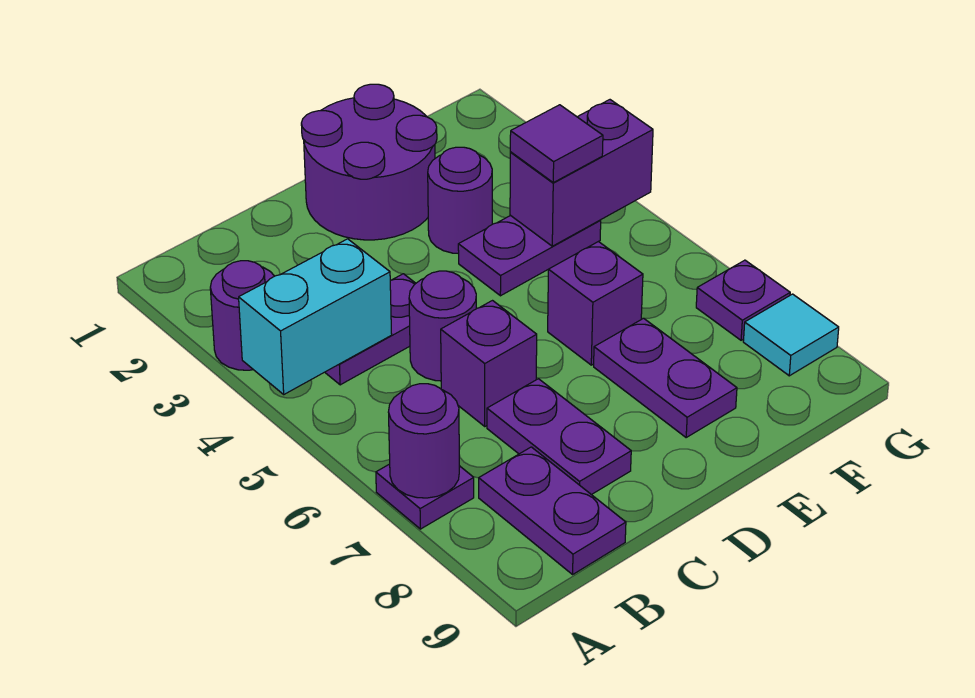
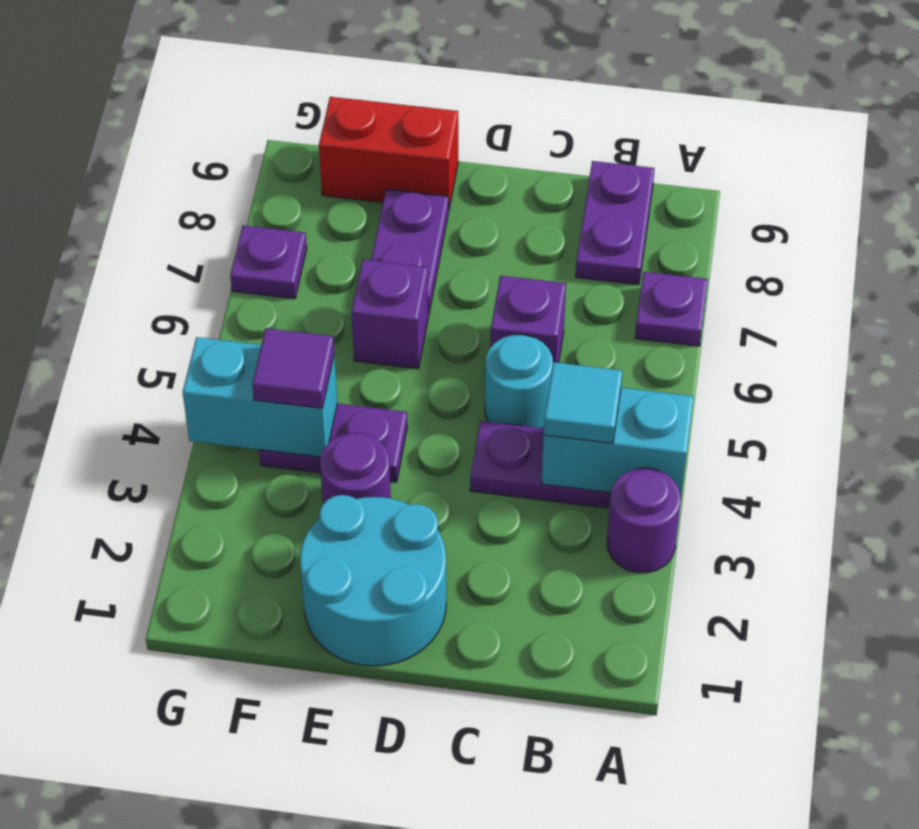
purple 1x1 round brick [389,384,459,498] -> none
purple 1x1 round brick [409,271,476,381] -> cyan 1x1 round brick [485,335,553,428]
purple 1x2 plate [487,379,631,495] -> none
purple 2x2 round brick [301,84,437,240] -> cyan 2x2 round brick [300,495,446,666]
none -> red 1x2 brick [319,97,458,208]
purple 1x2 brick [510,100,653,246] -> cyan 1x2 brick [183,337,337,457]
cyan 1x1 tile [743,294,839,376] -> cyan 1x1 tile moved to [544,362,622,443]

